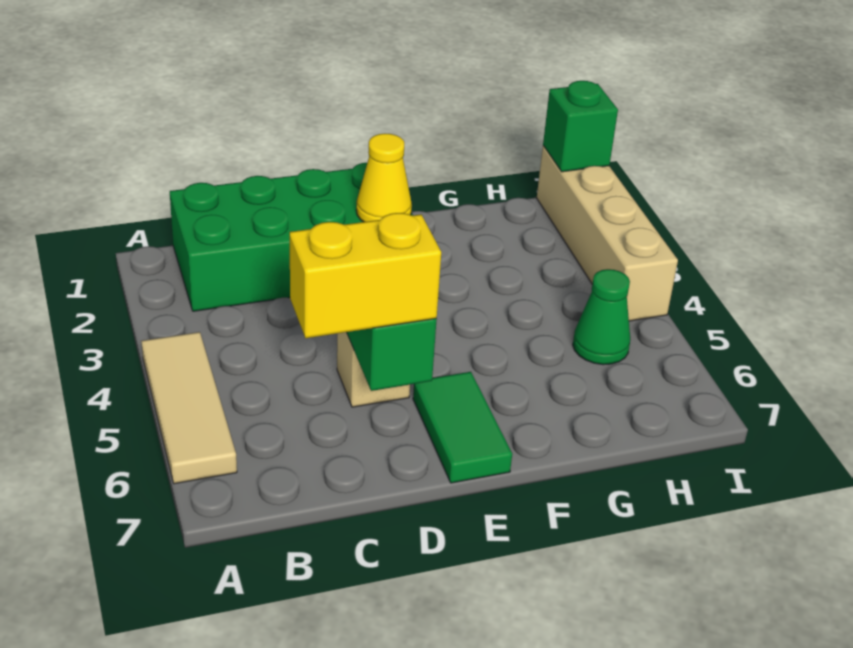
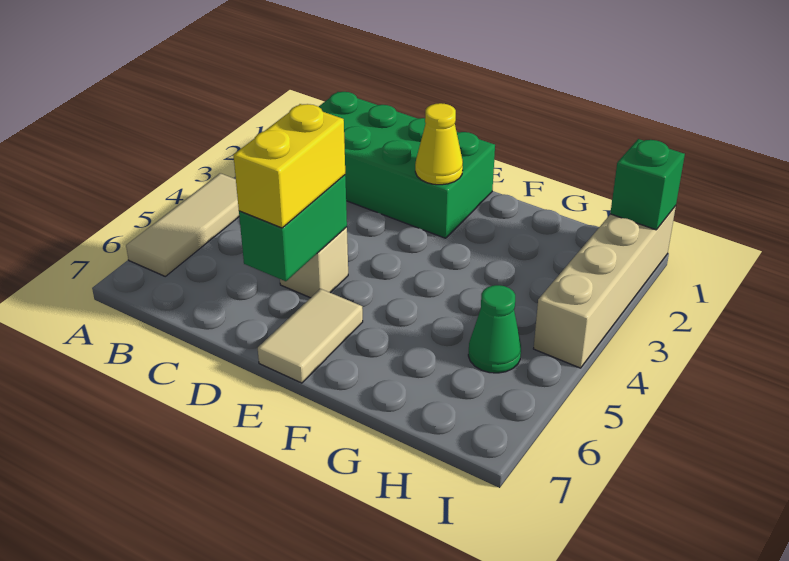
yellow 1x2 brick [290,213,441,338] -> yellow 1x2 brick turned to [233,104,345,228]
green 1x2 tile [413,372,512,483] -> tan 1x2 tile [258,289,363,383]

